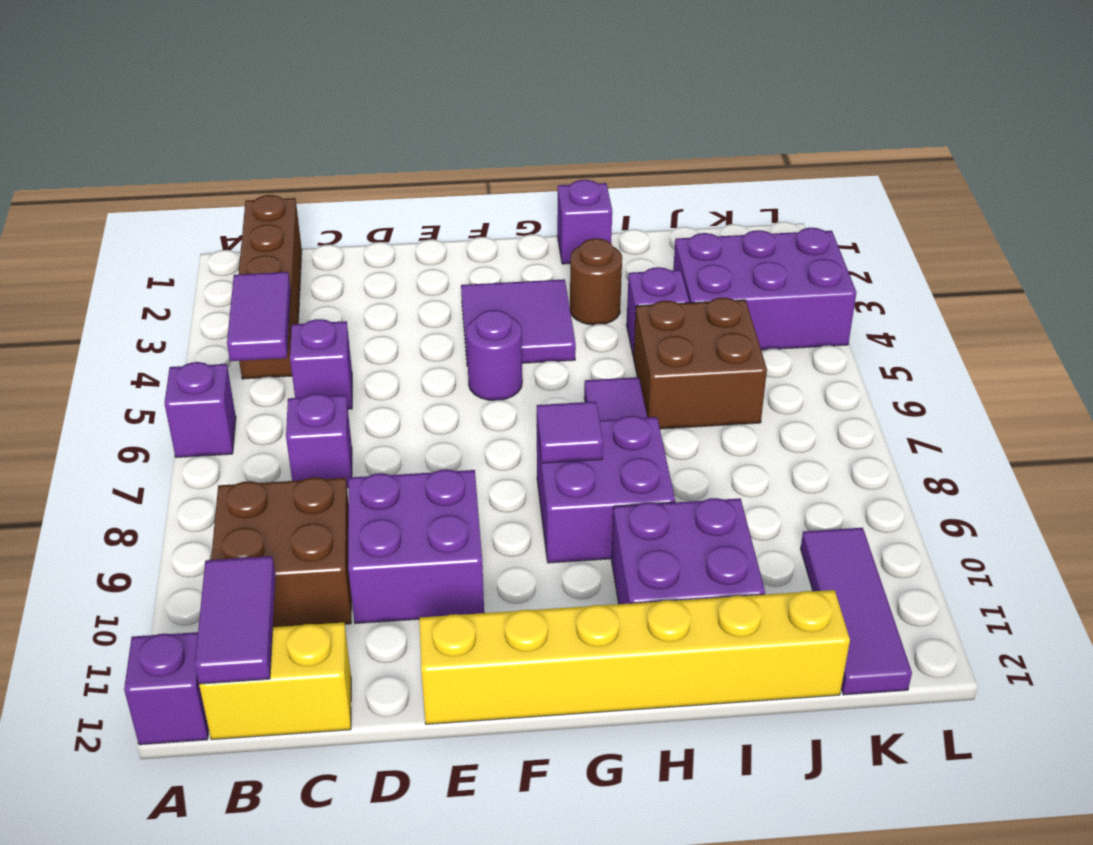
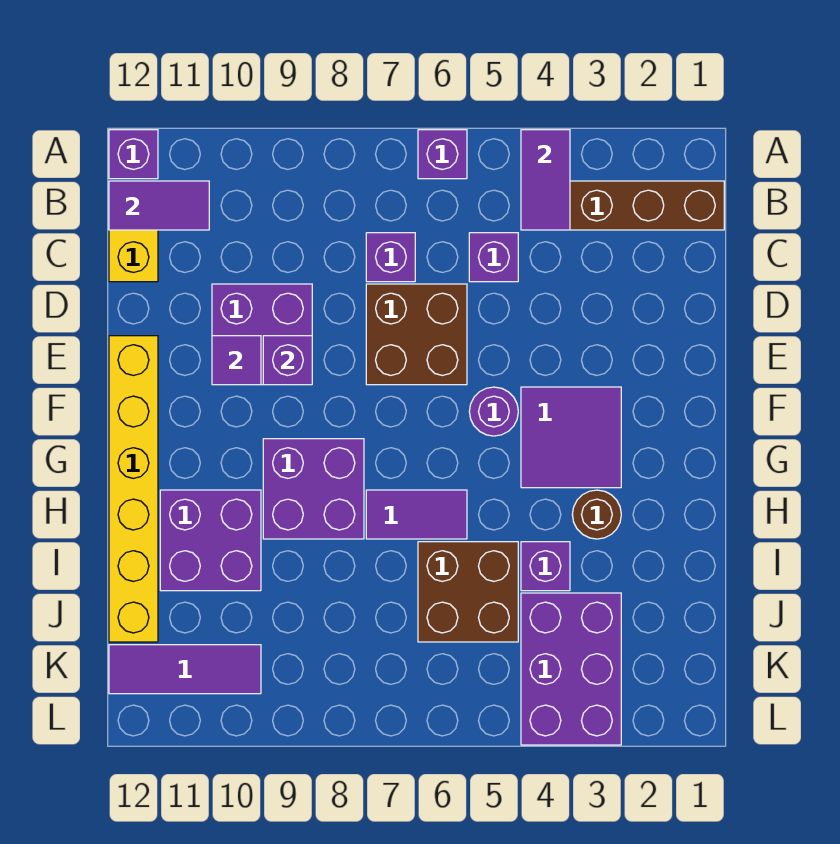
purple 1x2 tile [227,272,291,361] -> purple 1x2 tile turned to [521,130,570,230]
brown 2x2 brick [211,477,352,627] -> brown 2x2 brick moved to [366,284,467,385]
purple 1x1 tile [537,402,603,463] -> purple 1x1 tile moved to [212,336,261,385]
purple 1x1 brick [557,180,612,264] -> purple 1x1 brick moved to [263,336,312,385]

